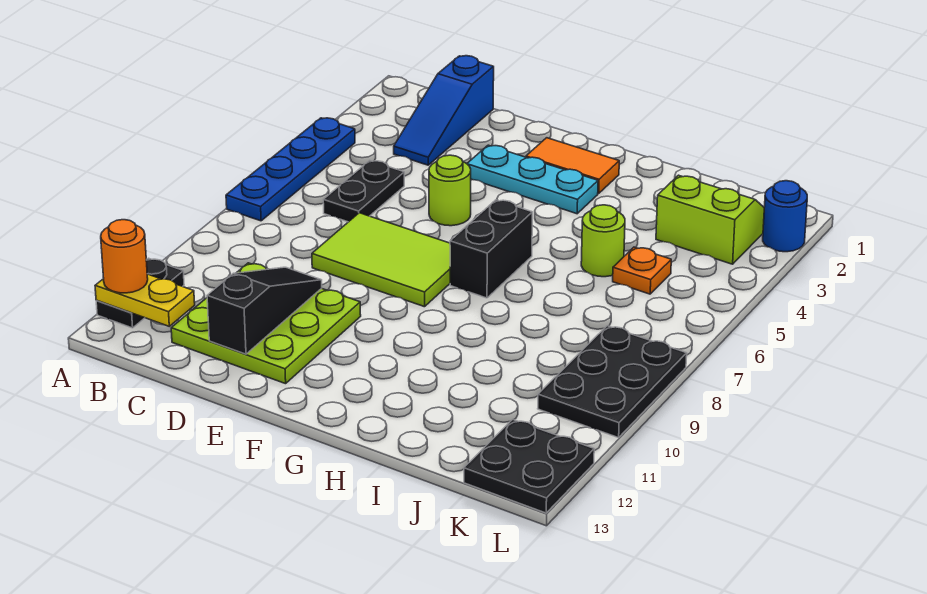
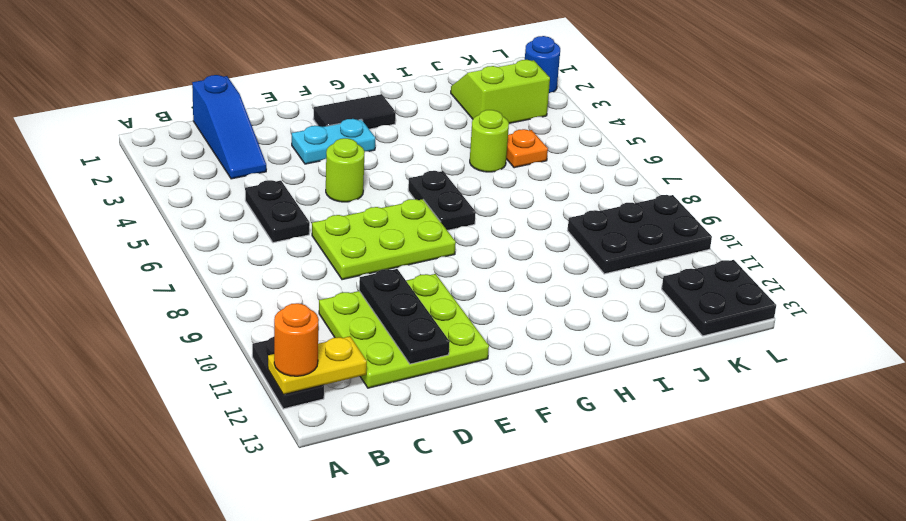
blue 1x4 plate [226,118,355,221] -> none
lime 2x3 tile [312,213,450,307] -> lime 2x3 plate [312,199,456,280]
black 1x3 slope [207,267,322,354] -> black 1x3 plate [359,269,450,364]
cyan 1x3 plate [467,145,598,214] -> cyan 1x2 plate [292,119,376,164]
orange 1x2 tile [526,138,619,193] -> black 1x2 tile [313,94,396,129]
black 1x2 brick [450,200,532,298] -> black 1x2 plate [408,171,476,230]
black 2x3 plate [538,326,687,438] -> black 2x3 plate turned to [568,195,712,274]

